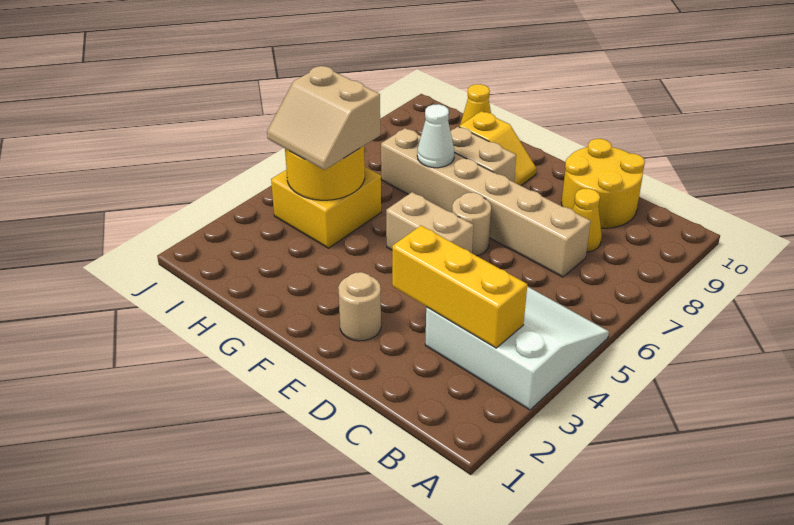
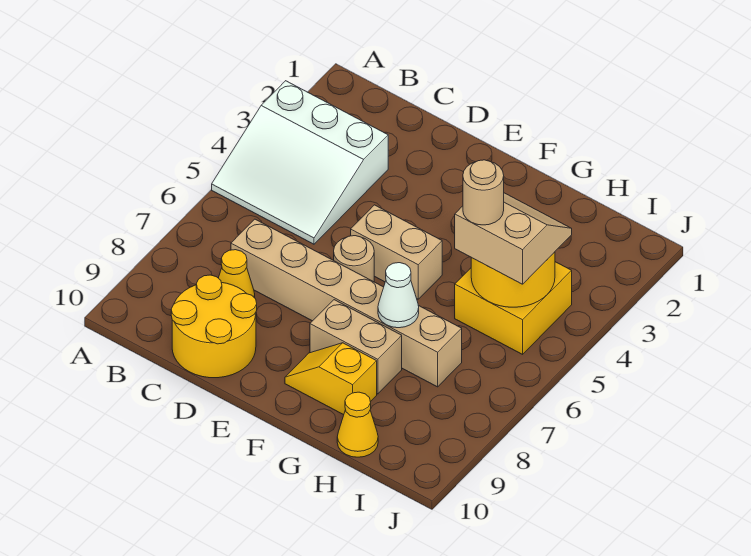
yellow 1x3 brick [392,226,527,348] -> none
tan 1x1 round brick [338,272,381,341] -> tan 1x1 round brick moved to [463,160,504,225]

